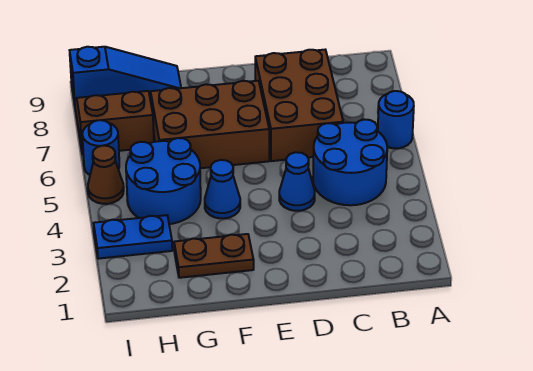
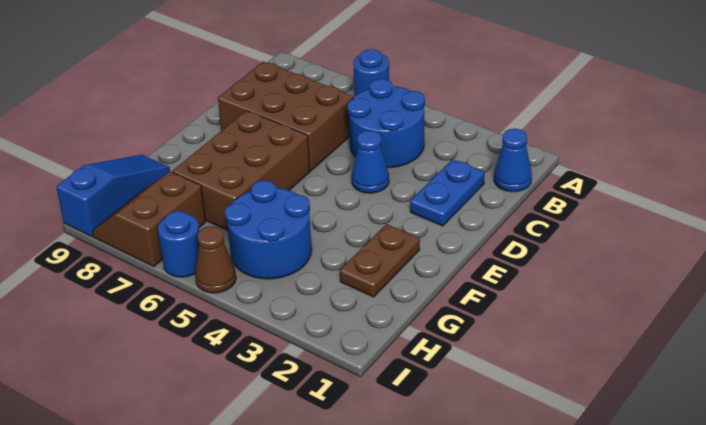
blue 1x1 cone [205,160,240,218] -> blue 1x1 cone moved to [494,129,532,192]
blue 1x2 plate [94,215,172,259] -> blue 1x2 plate moved to [410,159,485,226]

